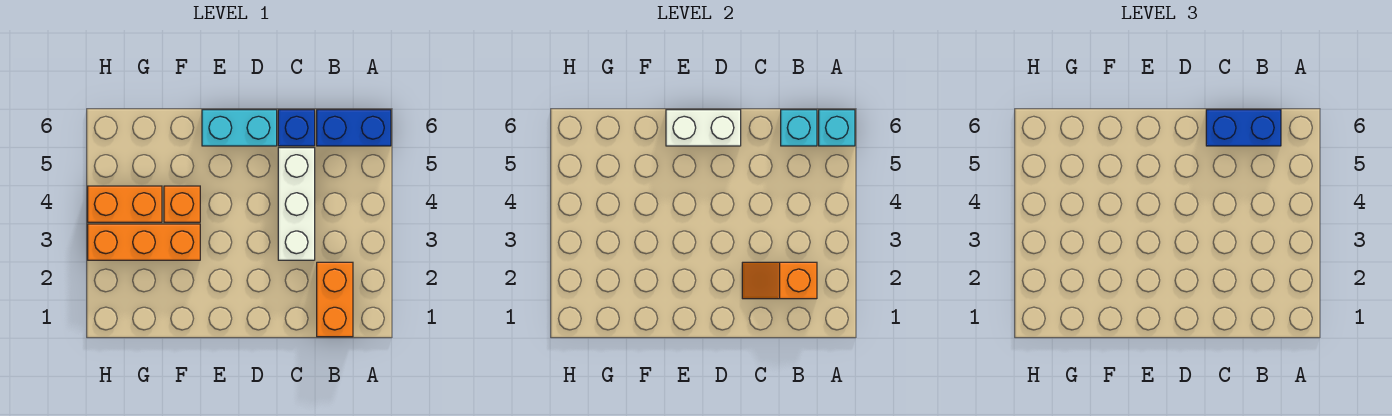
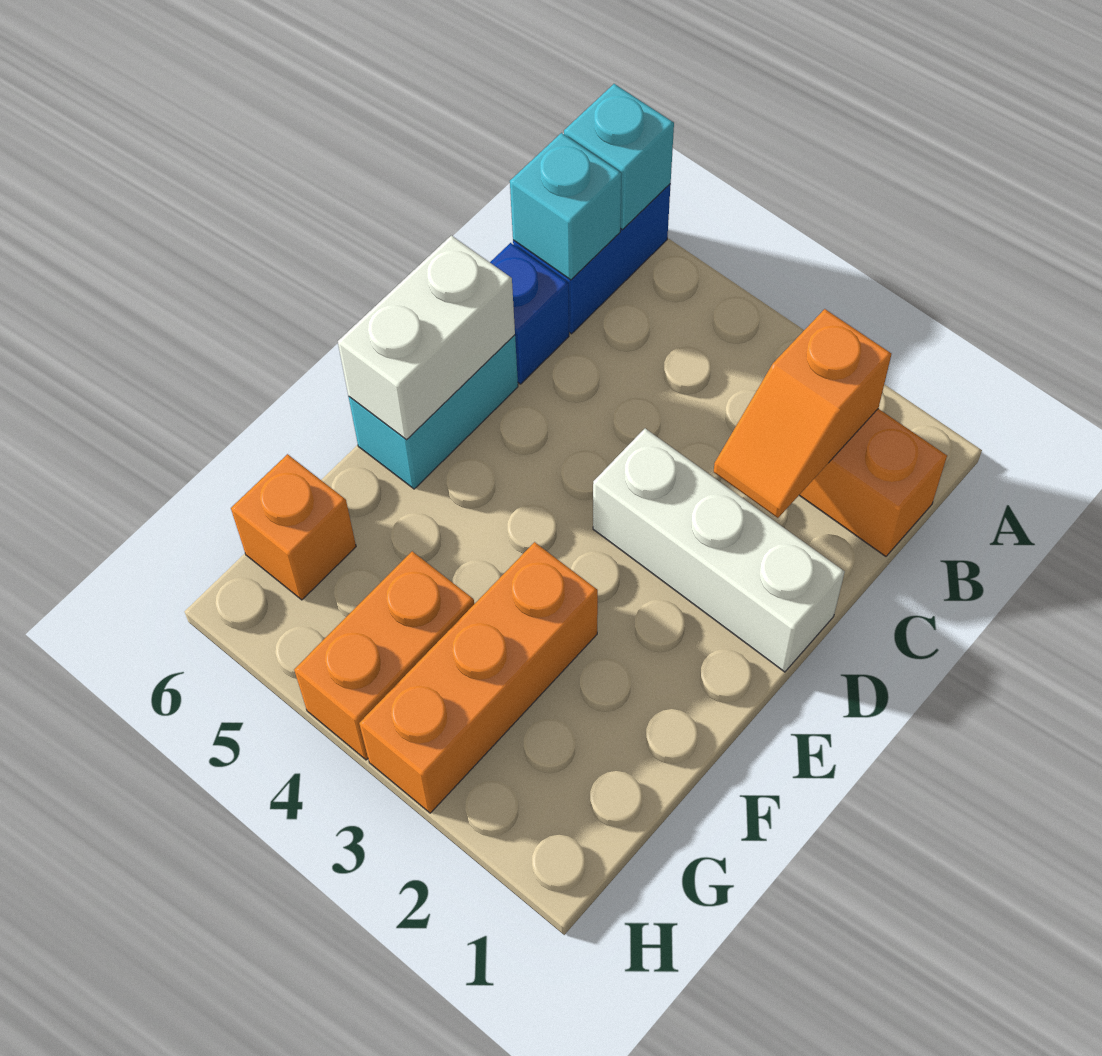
blue 1x2 brick [1206,110,1281,146] -> none
white 1x3 brick [278,148,315,260] -> white 1x3 brick moved to [593,429,845,672]
orange 1x1 brick [164,186,200,222] -> orange 1x1 brick moved to [231,454,356,600]

